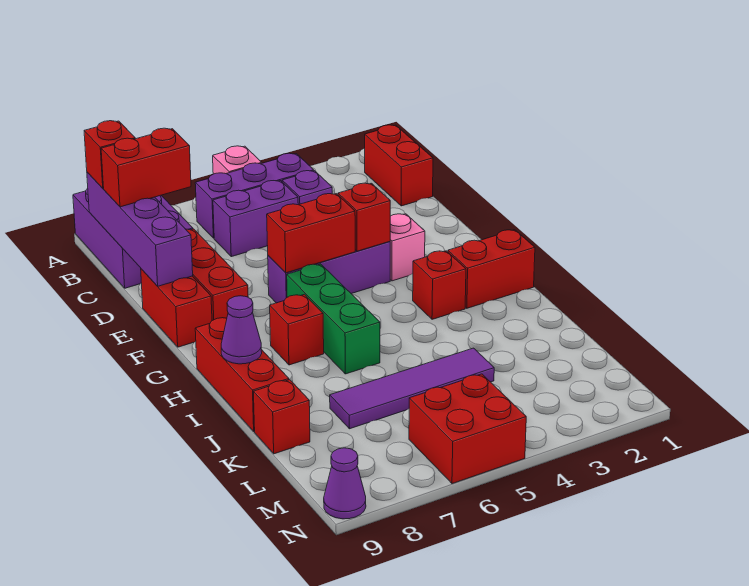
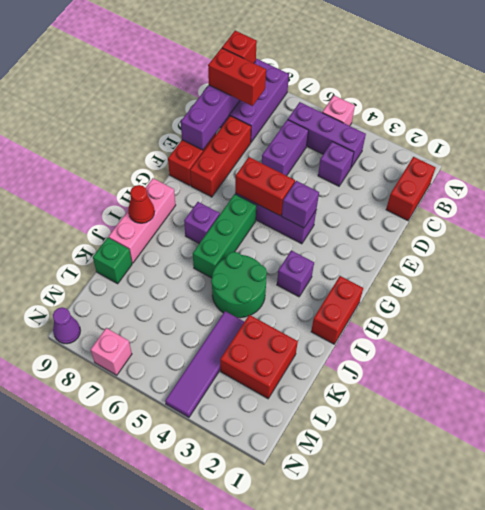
purple 1x2 brick [213,181,298,257] -> purple 1x2 brick turned to [262,120,308,176]
pink 1x1 brick [390,214,425,281] -> pink 1x1 brick moved to [91,328,132,375]
red 1x1 brick [338,183,390,251] -> purple 1x1 brick [282,181,319,228]
red 1x2 brick [448,230,535,308] -> red 1x2 brick turned to [311,276,363,344]
red 1x1 brick [413,251,466,319] -> purple 1x1 brick [277,250,314,297]
red 1x1 brick [270,294,324,365] -> purple 1x1 brick [184,202,220,243]
red 1x3 brick [195,318,289,432] -> pink 1x3 brick [109,178,176,263]
none -> green 2x2 round brick [211,252,267,318]
purple 1x1 cone [221,296,262,364] -> red 1x1 cone [128,185,155,223]
purple 1x4 tile [330,348,494,429] -> purple 1x4 tile turned to [165,311,244,417]
red 1x1 brick [254,380,310,454] -> green 1x1 brick [93,238,132,284]
red 2x2 brick [409,374,526,484] -> red 2x2 brick moved to [220,315,298,398]

